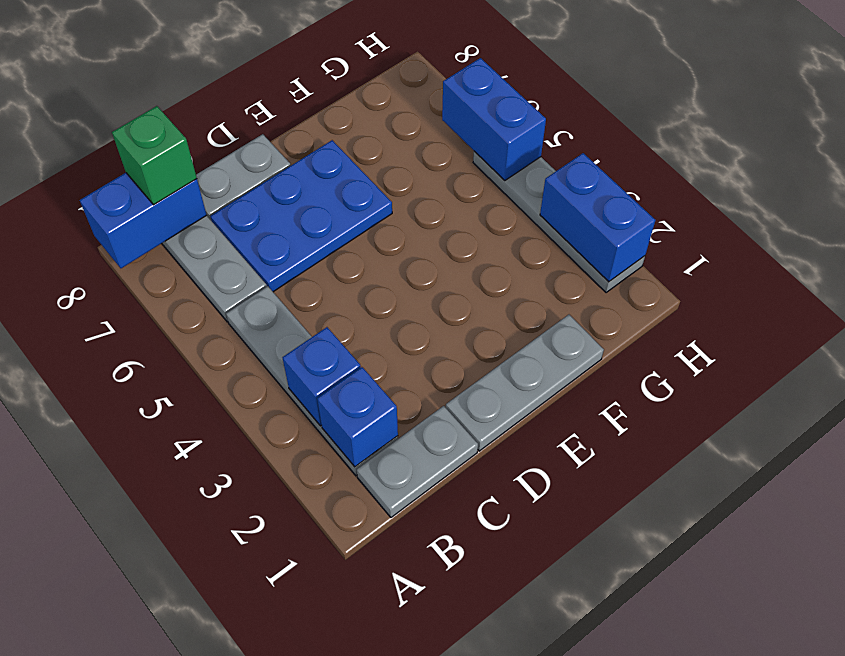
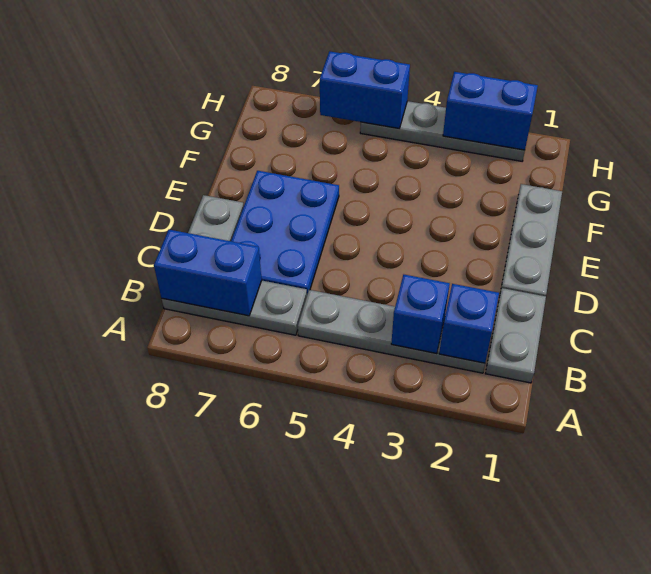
blue 1x2 brick [80,173,206,268] -> blue 1x2 brick turned to [154,230,262,316]
green 1x1 brick [112,106,197,205] -> none

